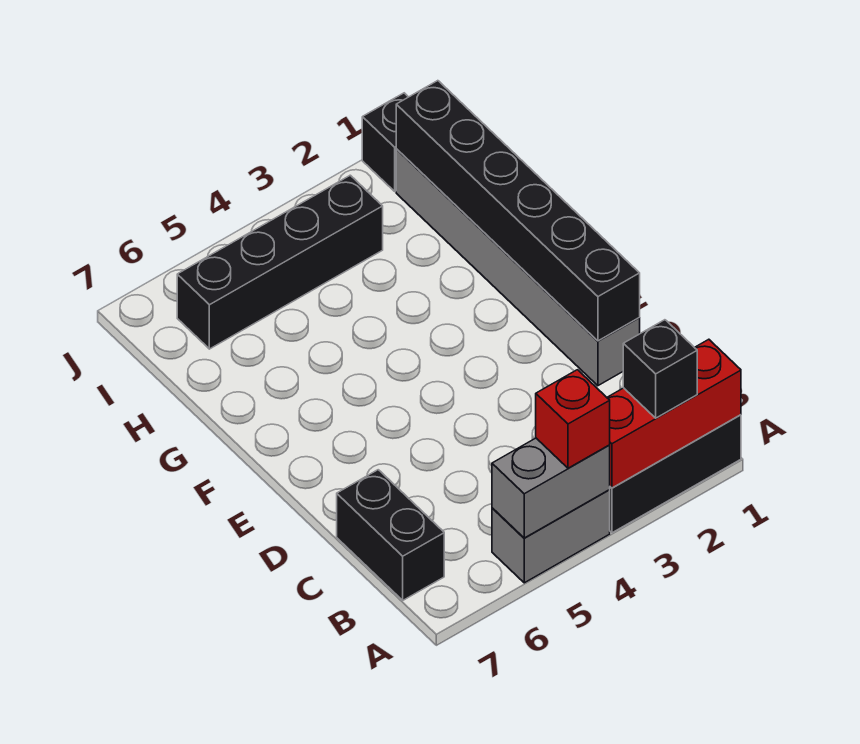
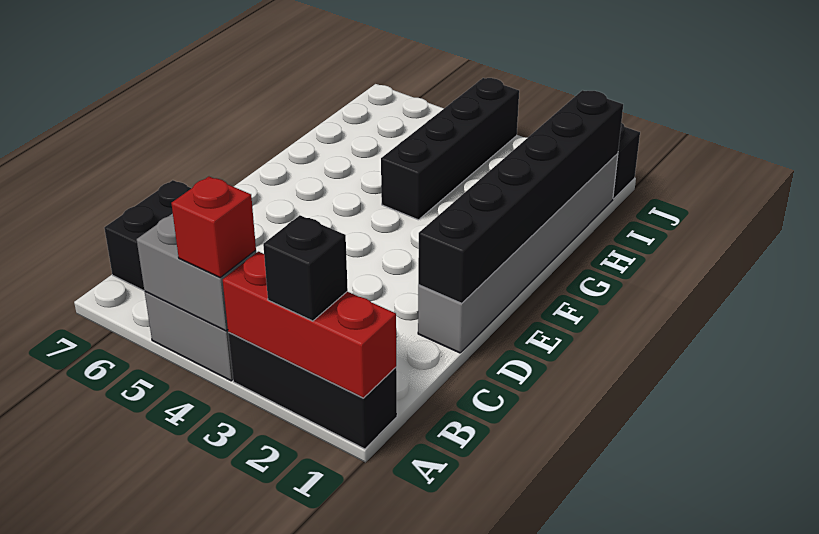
black 1x4 brick [177,175,383,349] -> black 1x4 brick turned to [381,78,519,220]

